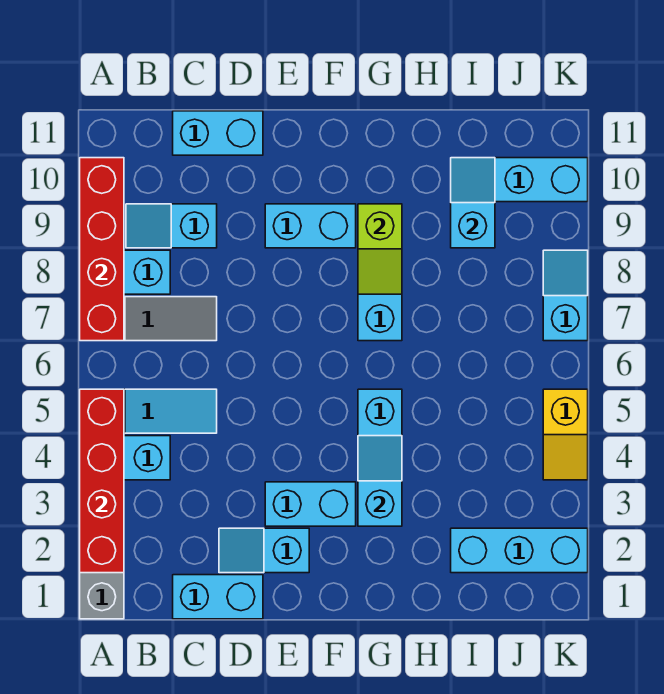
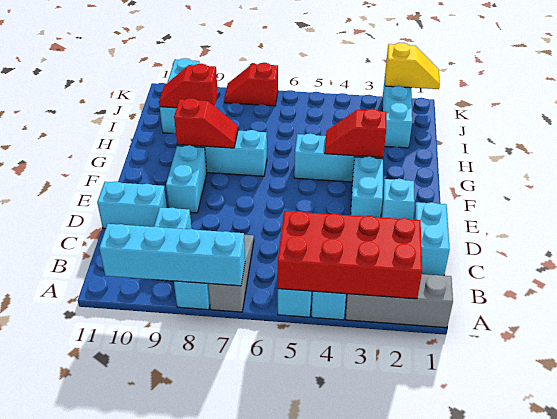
red 1x4 brick [80,389,124,573] -> red 2x4 brick [278,211,422,299]
red 1x4 brick [80,158,124,341] -> cyan 1x4 brick [99,224,245,286]
cyan 1x2 brick [173,111,263,155] -> cyan 1x2 brick turned to [97,182,167,229]
cyan 1x2 slope [358,436,402,526] -> red 1x2 slope [325,109,387,157]
lime 1x2 slope [358,204,402,294] -> red 1x2 slope [174,98,238,148]
cyan 1x2 slope [451,158,495,248] -> red 1x2 slope [159,64,218,108]
yellow 1x2 slope [543,389,588,480] -> yellow 1x2 slope moved to [385,43,440,89]
cyan 1x2 slope [543,250,588,341] -> red 1x2 slope [224,63,278,106]

